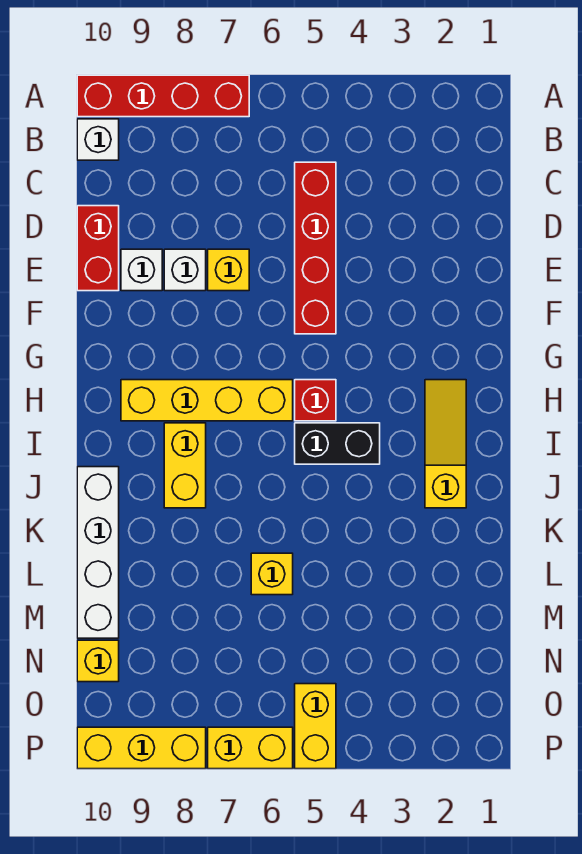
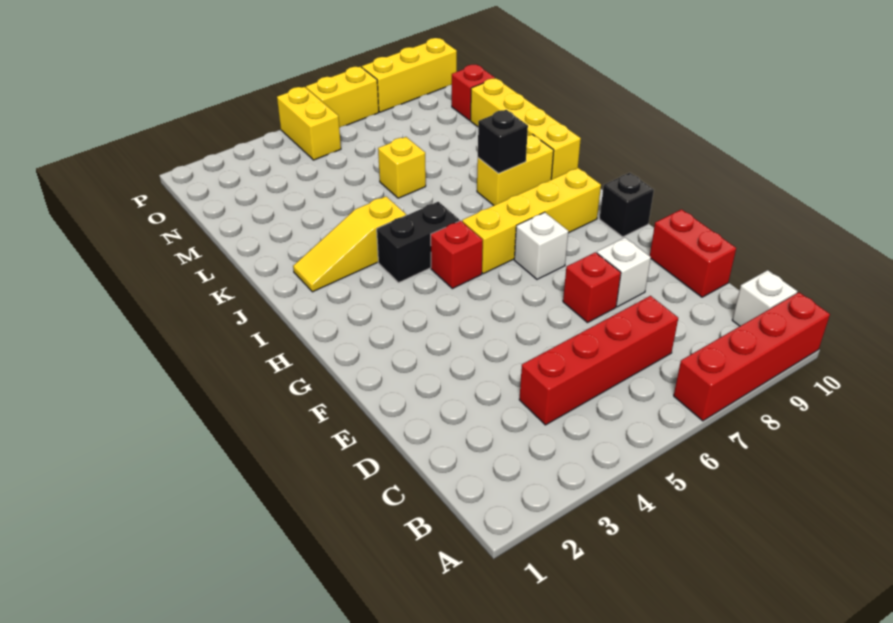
red 1x4 brick [295,162,336,334] -> red 1x4 brick turned to [519,296,678,425]
yellow 1x1 brick [208,249,249,291] -> red 1x1 brick [563,252,621,323]
white 1x1 brick [121,249,162,291] -> white 1x1 brick moved to [514,212,568,279]
none -> black 1x1 brick [600,173,654,237]
yellow 1x3 slope [425,380,466,508] -> yellow 1x3 slope turned to [293,196,406,292]
yellow 1x2 brick [164,423,206,508] -> yellow 1x2 brick turned to [477,134,554,205]
none -> black 1x1 brick [478,110,528,173]
white 1x4 brick [77,467,119,638] -> yellow 1x4 brick [471,79,581,180]
yellow 1x1 brick [77,640,119,682] -> red 1x1 brick [452,65,495,120]

